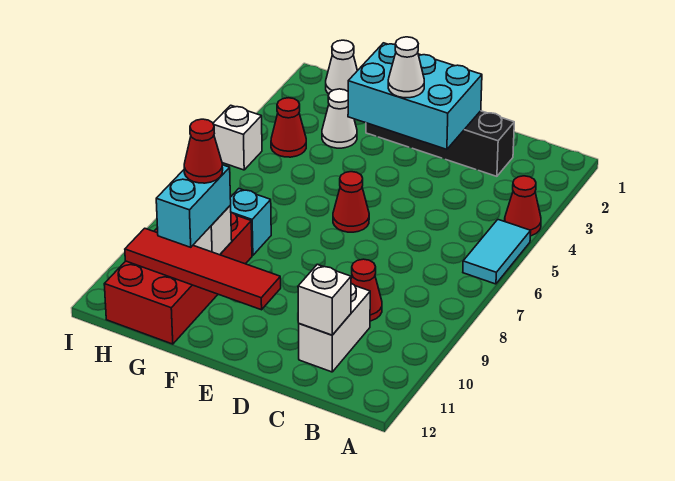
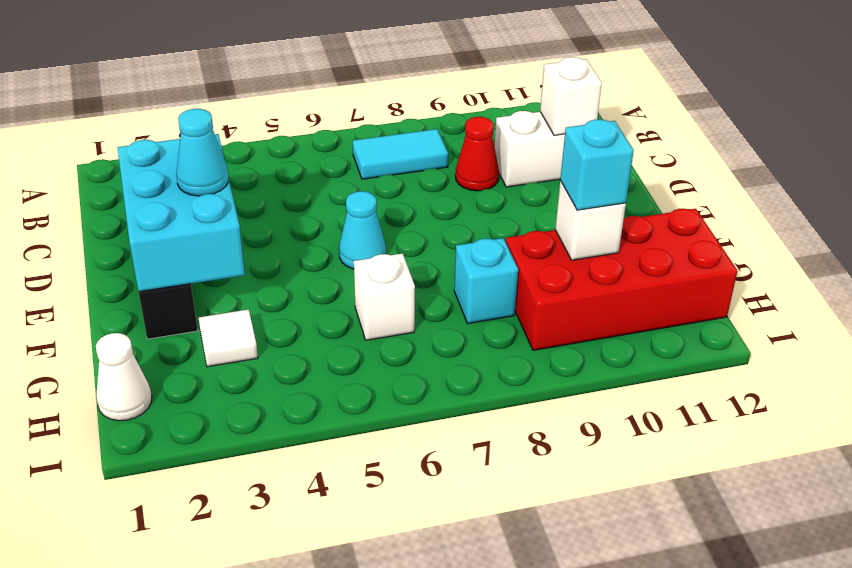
red 1x1 cone [505,176,541,236] -> none
cyan 1x2 tile [463,220,531,284] -> cyan 1x2 tile moved to [353,129,448,179]
white 1x1 cone [388,37,424,98] -> cyan 1x1 cone [176,109,229,196]
red 1x1 cone [333,172,369,232] -> cyan 1x1 cone [339,191,386,269]
red 1x4 tile [125,228,281,310] -> none
white 1x1 cone [322,89,357,148] -> white 1x1 tile [199,309,258,367]
cyan 1x2 brick [156,165,231,247] -> cyan 1x1 brick [560,119,634,210]
red 1x1 cone [184,119,223,183] -> none
red 1x1 cone [271,98,306,157] -> none
white 1x1 brick [213,105,262,170] -> white 1x1 brick moved to [354,253,415,340]

